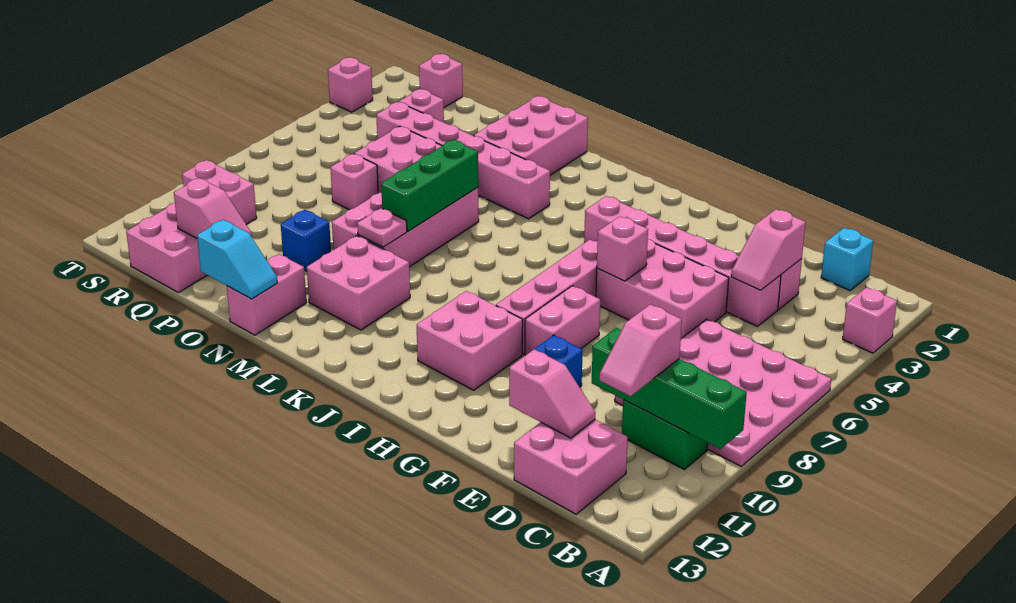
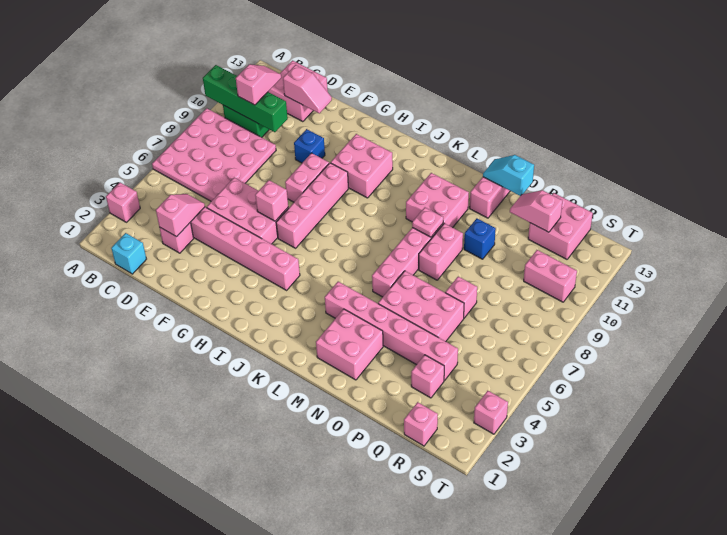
pink 1x2 slope [509,349,596,438] -> pink 1x2 slope turned to [283,65,332,113]
pink 2x3 brick [474,96,588,175] -> pink 2x2 brick [316,309,383,380]
green 1x3 brick [381,140,478,231] -> none

